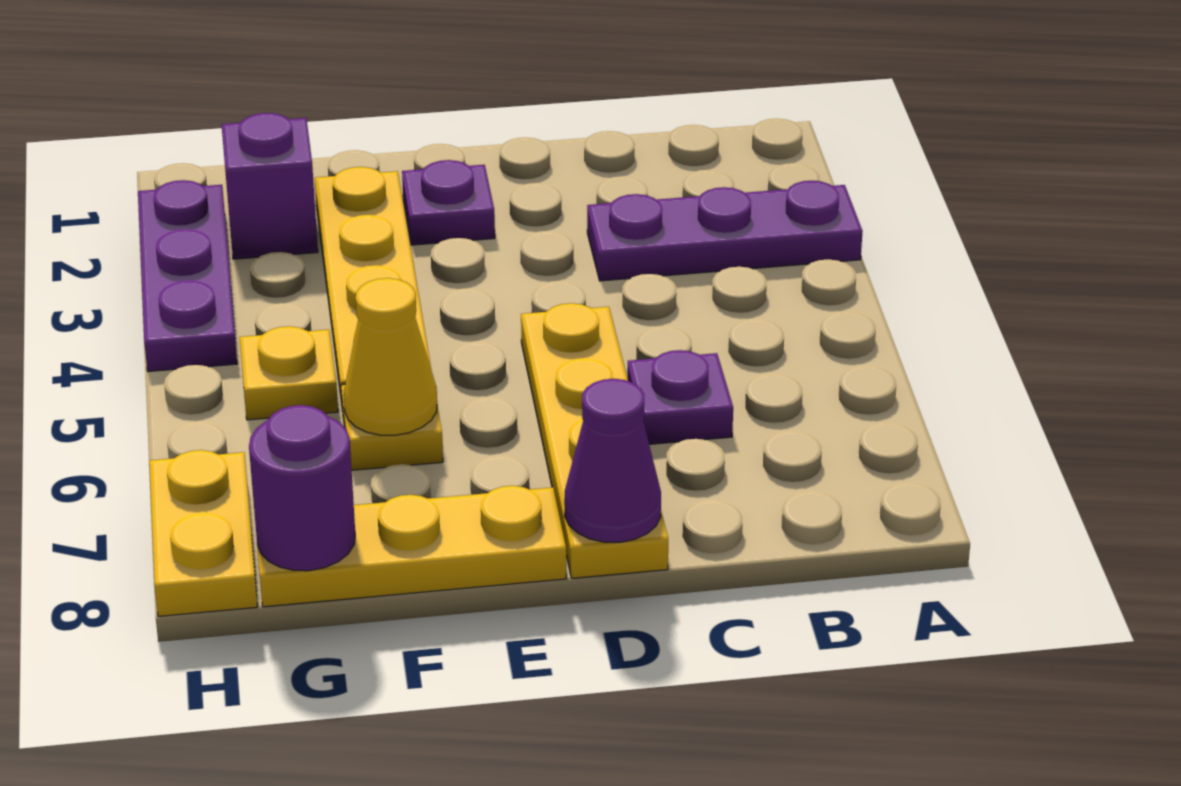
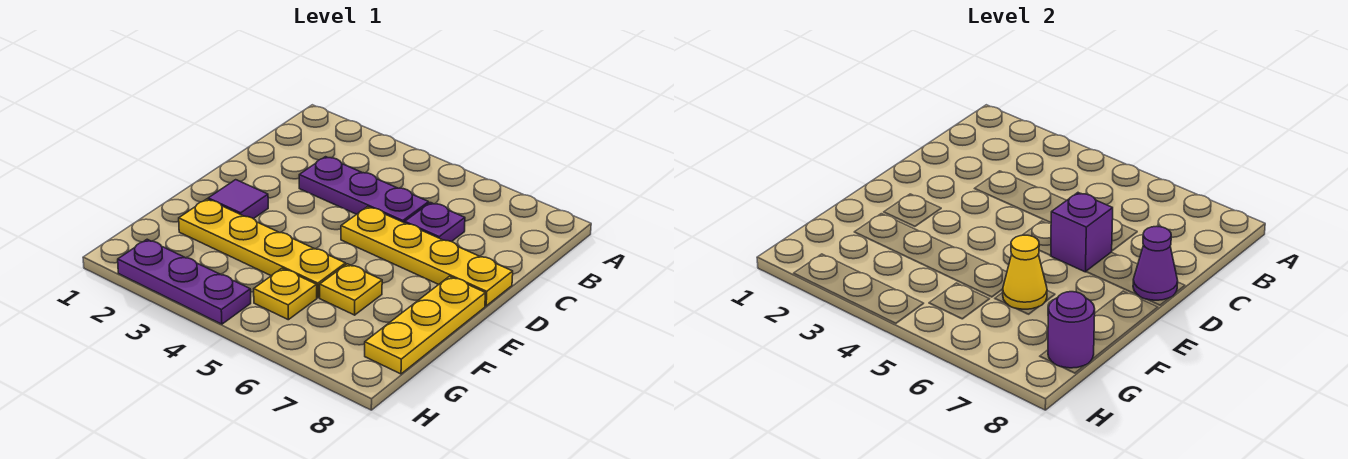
purple 1x3 plate [587,181,863,281] -> purple 1x3 plate turned to [299,157,429,223]
purple 1x1 plate [402,160,495,245] -> purple 1x1 tile [208,180,268,219]
purple 1x1 brick [221,113,318,259] -> purple 1x1 brick moved to [1051,193,1113,272]
yellow 1x2 plate [149,450,257,616] -> none

